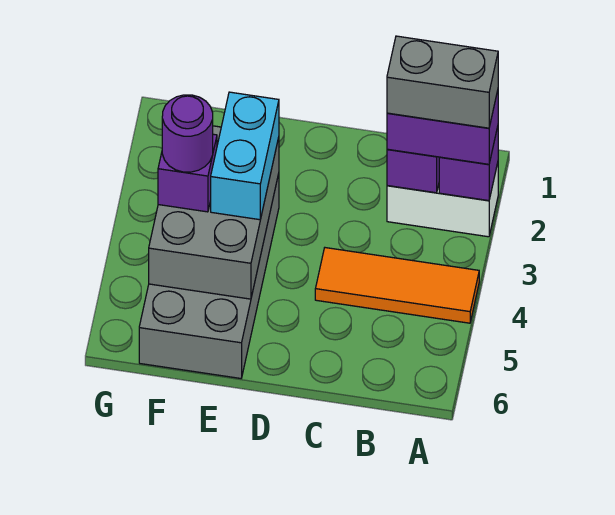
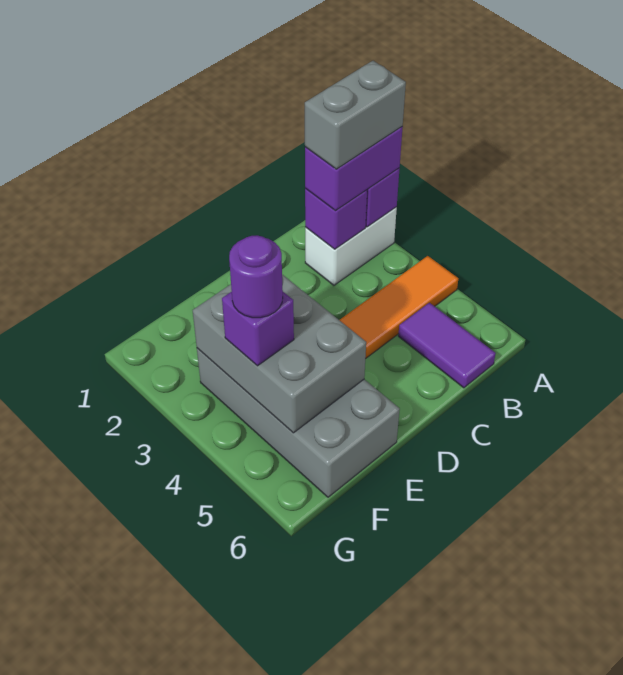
none -> purple 1x2 tile [398,303,496,388]
cyan 1x2 brick [211,92,279,220] -> none

